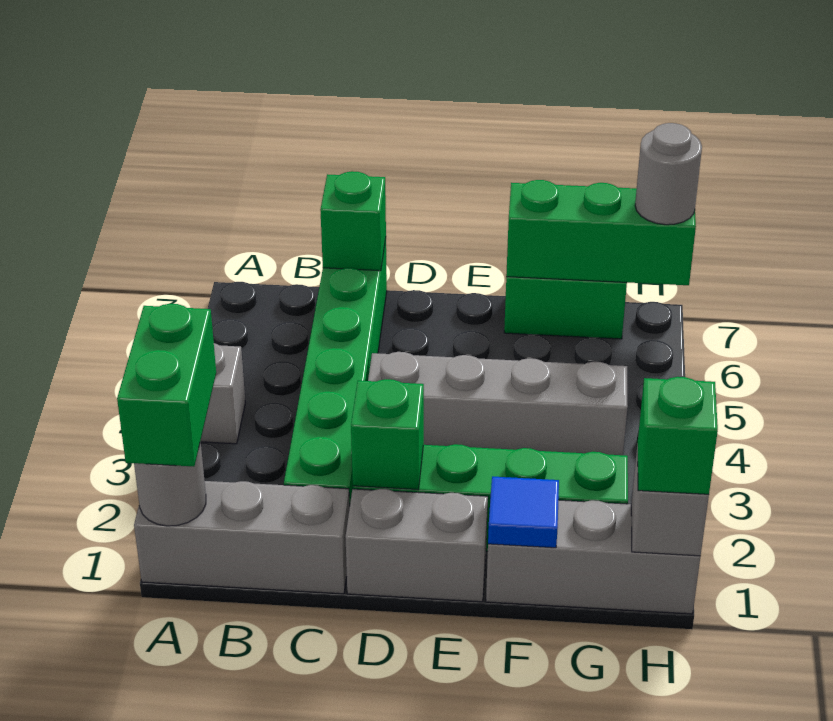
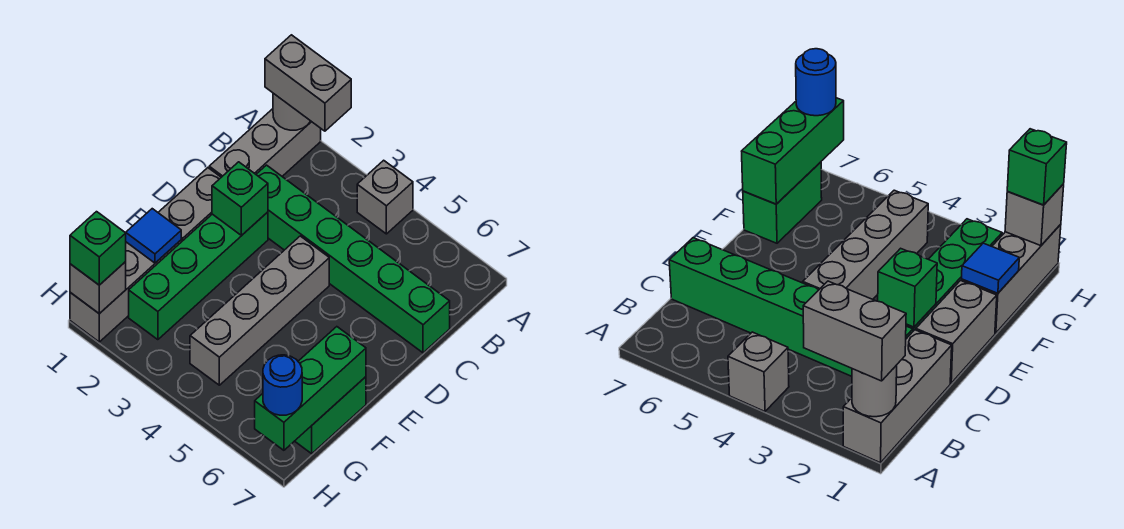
green 1x2 brick [117,304,216,467] -> grey 1x2 brick [265,35,351,131]
green 1x1 brick [320,171,386,271] -> none
grey 1x1 round brick [635,123,702,225] -> blue 1x1 round brick [263,355,302,415]

